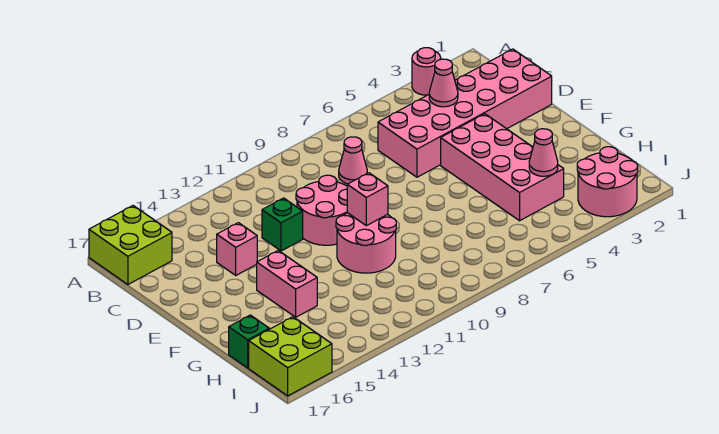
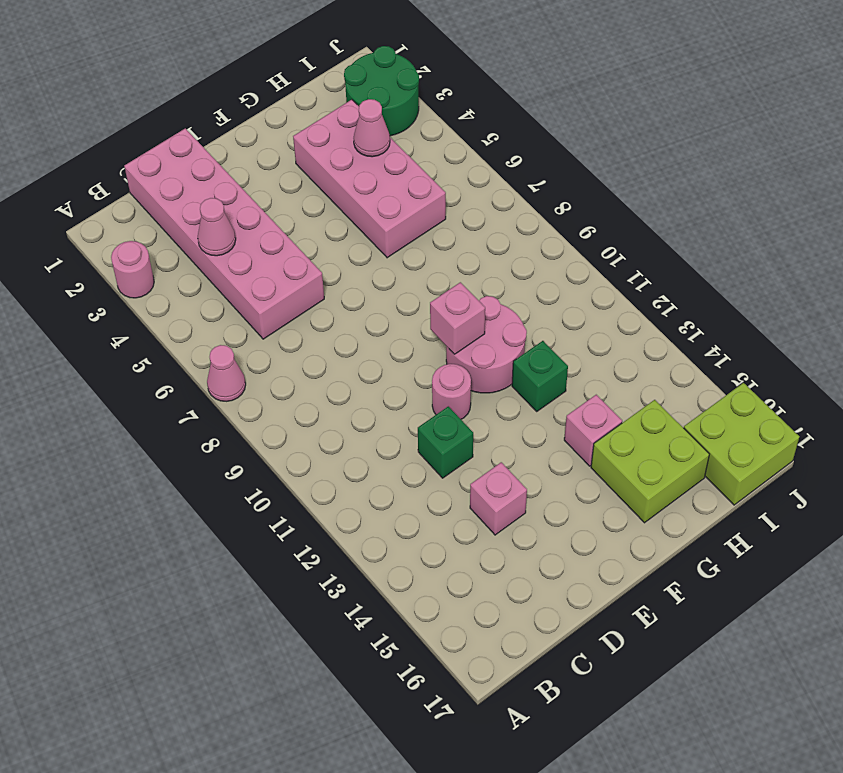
lime 2x2 brick [89,206,172,284] -> lime 2x2 brick moved to [591,400,709,523]
pink 1x1 cone [339,137,367,184] -> pink 1x1 cone moved to [207,345,246,401]
pink 2x2 round brick [296,175,347,245] -> pink 1x1 round brick [432,364,471,419]
pink 2x4 brick [441,114,564,221] -> pink 2x4 brick turned to [293,100,446,258]
pink 1x2 brick [257,250,317,317] -> pink 1x1 brick [564,395,622,466]
green 1x1 brick [229,315,269,368] -> green 1x1 brick moved to [512,341,568,411]
pink 2x2 round brick [577,147,638,217] -> green 2x2 round brick [344,46,419,136]

